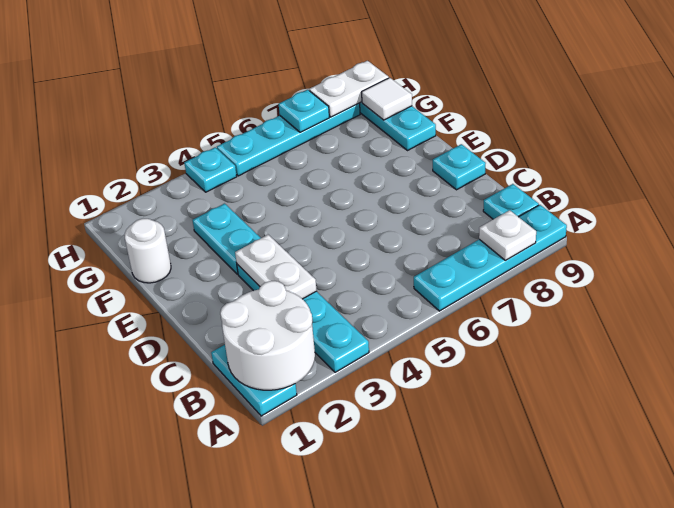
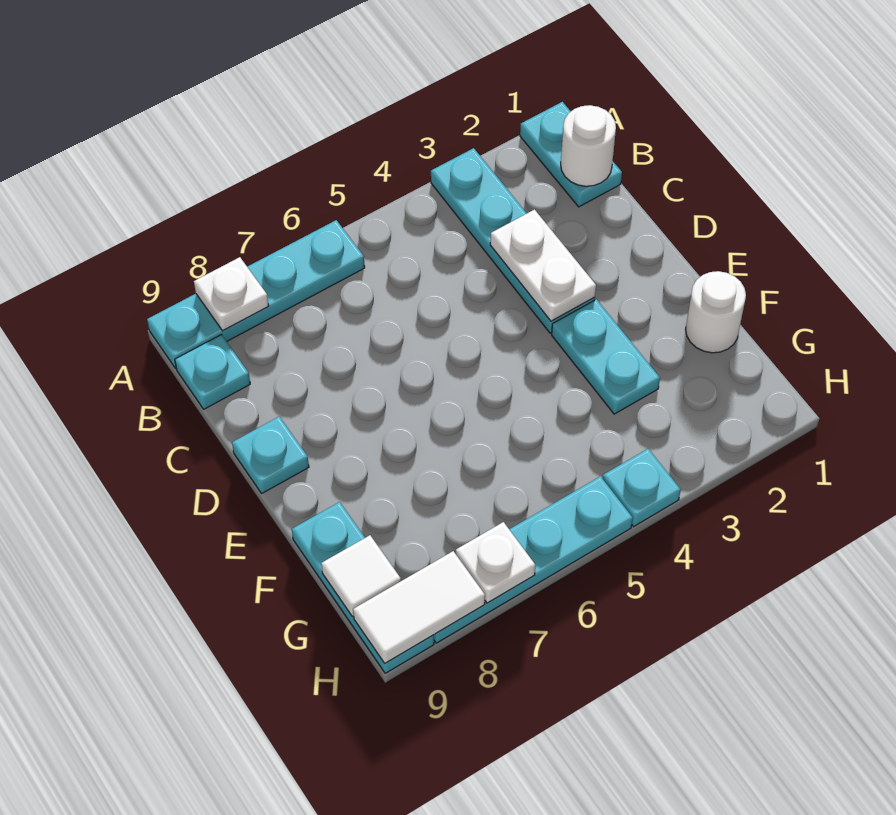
white 2x2 round brick [220,281,315,390] -> white 1x1 round brick [561,105,616,186]
cyan 1x1 plate [279,90,329,132] -> white 1x1 plate [456,522,535,603]
white 1x2 plate [309,61,389,117] -> white 1x2 tile [353,551,485,663]

